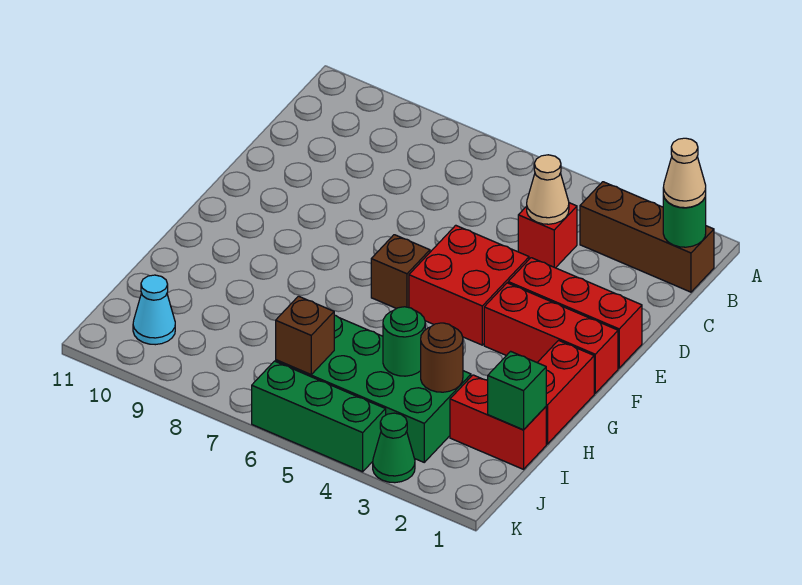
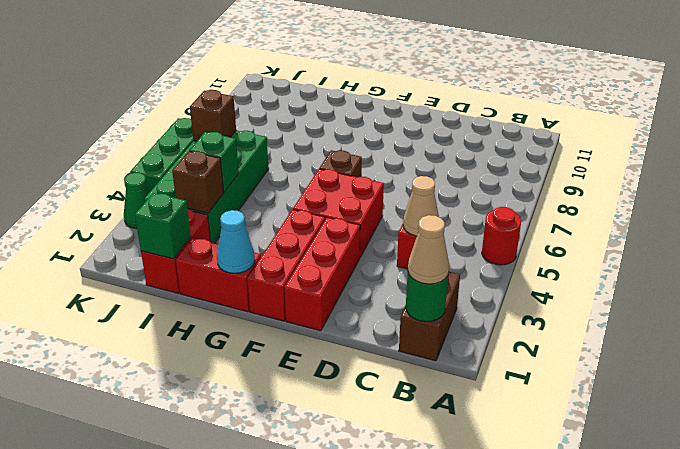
none -> red 1x1 round brick [482,207,521,265]
brown 1x3 brick [580,182,714,292] -> brown 1x2 brick [399,272,460,361]
brown 1x1 round brick [421,323,463,392] -> brown 1x1 brick [172,151,224,213]
green 1x1 round brick [383,307,425,376] -> green 1x1 brick [189,132,239,192]
cyan 1x1 cone [133,275,175,345] -> cyan 1x1 cone moved to [217,210,255,273]

